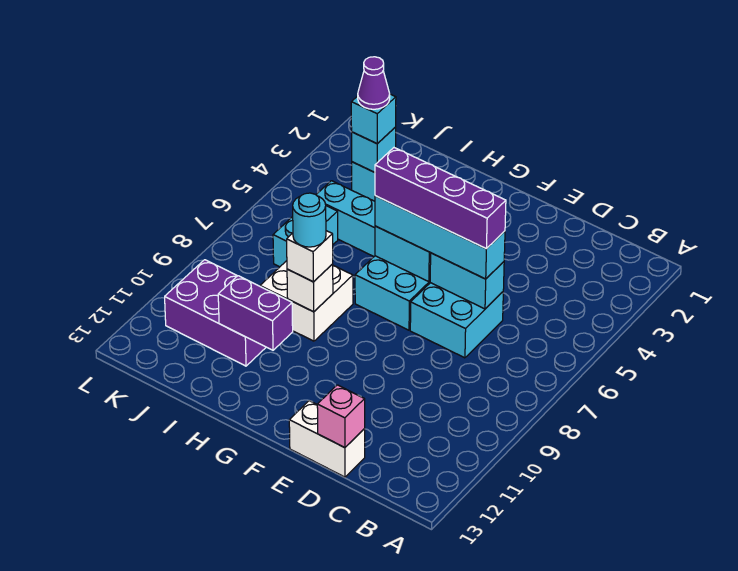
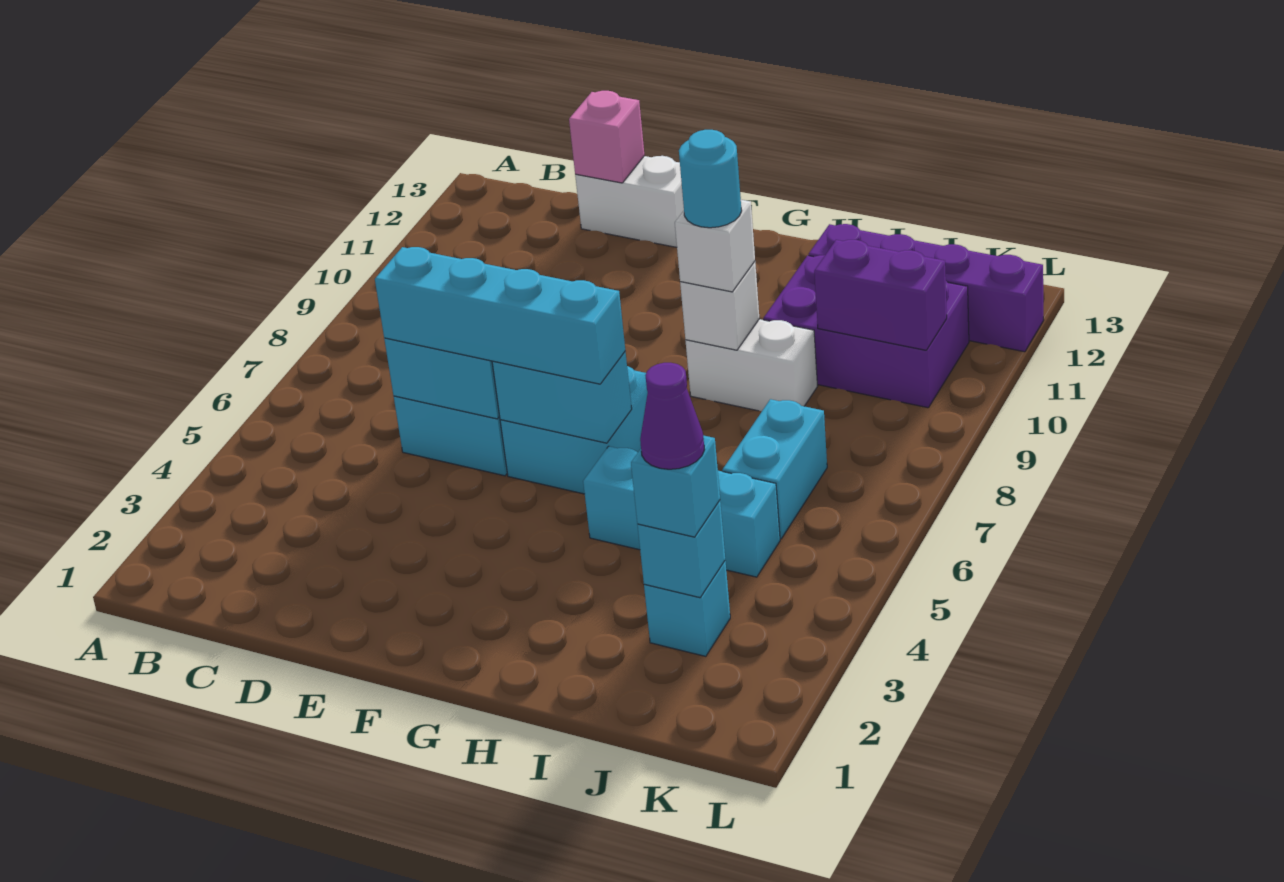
purple 1x4 brick [375,148,506,249] -> purple 1x4 brick moved to [809,224,1044,352]
white 2x2 brick [260,261,353,341] -> white 1x2 brick [685,319,818,411]
purple 1x2 brick [218,276,293,350] -> purple 1x2 brick moved to [814,240,947,350]

